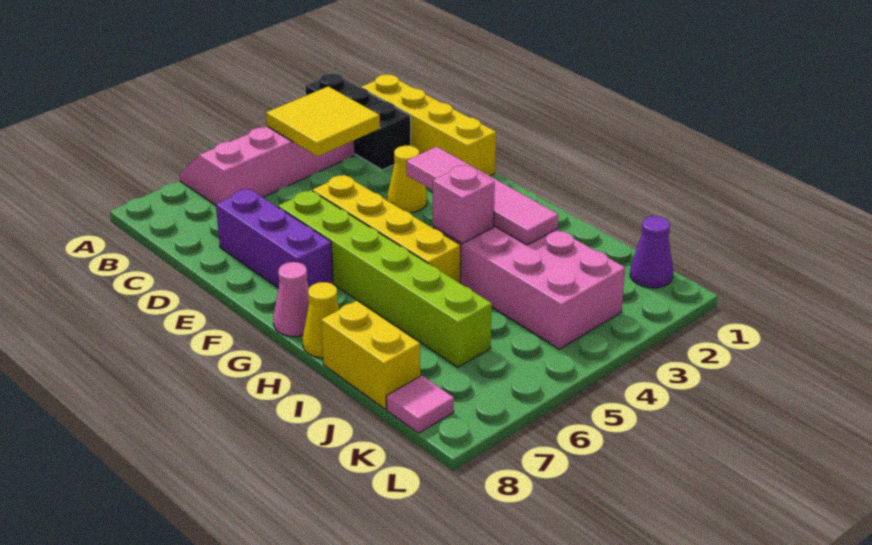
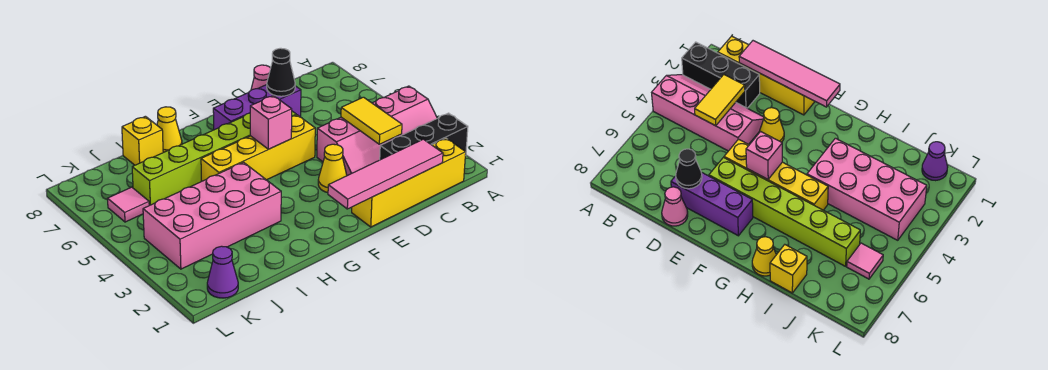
pink 2x4 slope [180,126,355,205] -> pink 2x4 slope turned to [317,86,437,176]
yellow 2x2 tile [266,86,380,156] -> yellow 1x2 tile [341,97,402,144]
none -> black 1x1 cone [267,48,295,96]
pink 1x4 tile [406,147,558,245] -> pink 1x4 tile moved to [328,139,443,209]
pink 1x1 cone [273,262,309,337] -> pink 1x1 cone moved to [251,65,271,90]
pink 1x1 brick [433,165,495,243] -> pink 1x1 brick moved to [250,96,292,149]
yellow 1x2 brick [321,301,420,409] -> yellow 1x1 brick [122,116,163,165]
pink 1x1 tile [386,376,454,433] -> pink 1x1 tile moved to [108,187,149,222]

